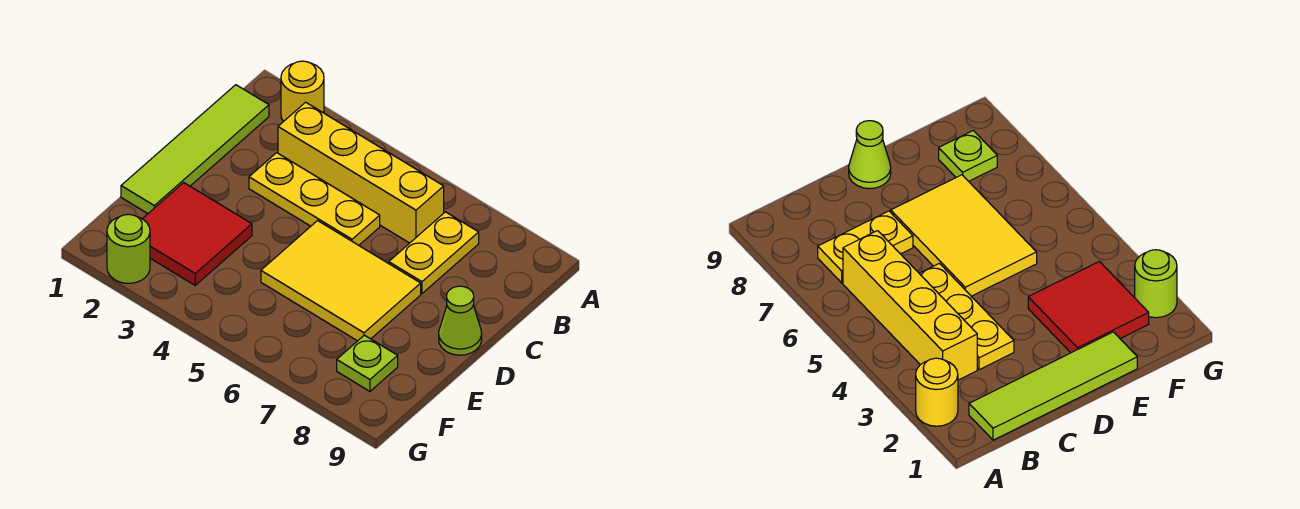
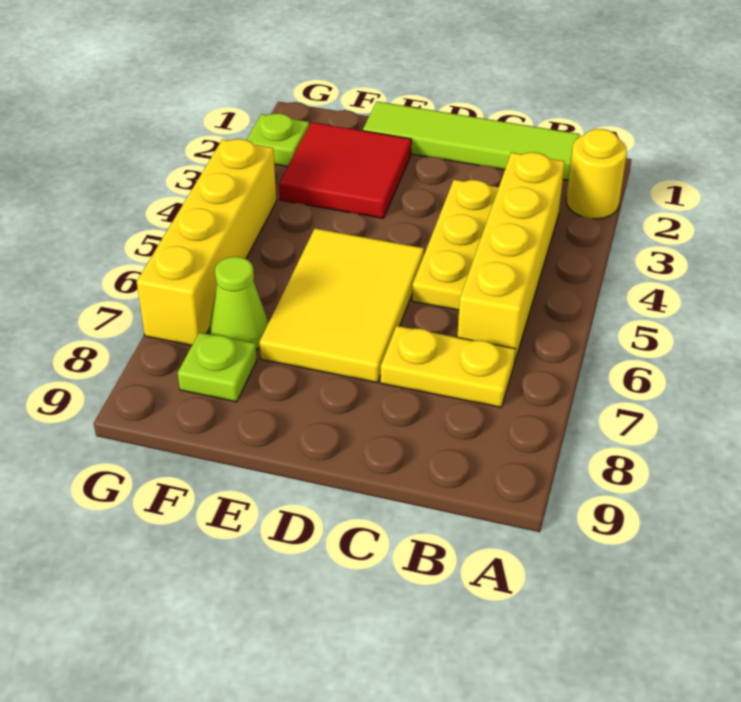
lime 1x1 cone [439,286,482,355] -> lime 1x1 cone moved to [210,257,268,349]
lime 1x1 round brick [107,214,150,283] -> lime 1x1 plate [246,113,309,167]
none -> yellow 1x4 brick [137,139,276,345]

